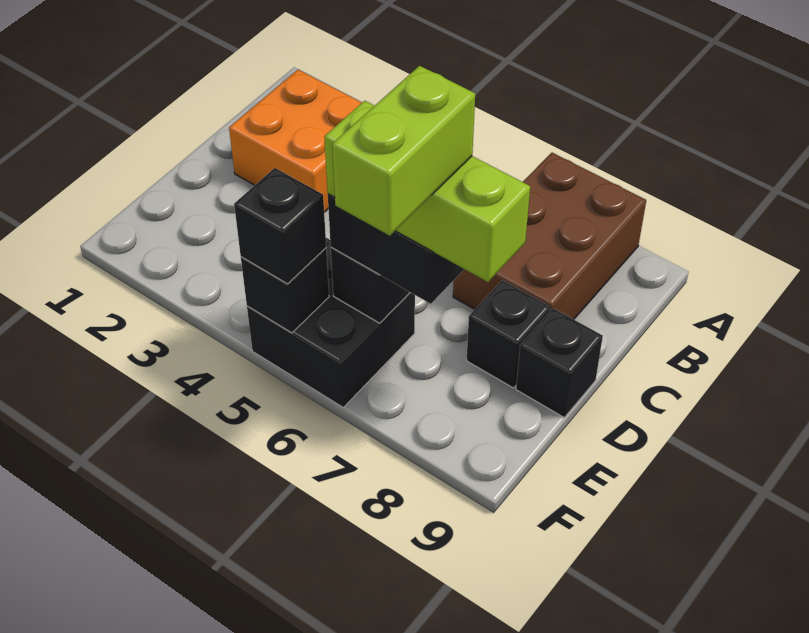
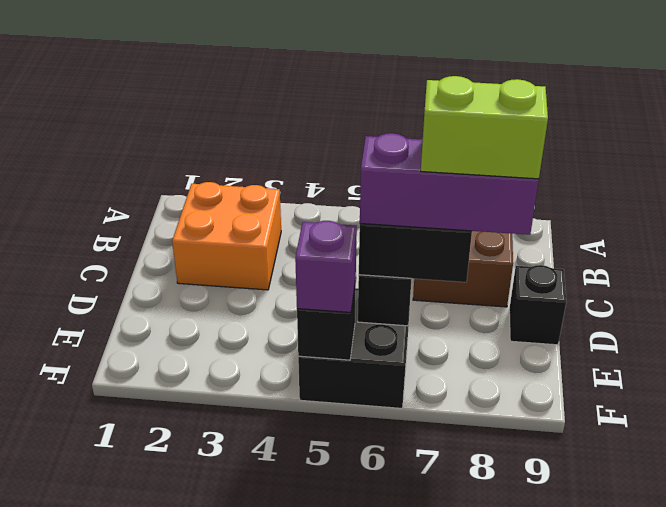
black 1x1 brick [467,280,551,388] -> none
lime 1x3 brick [324,101,530,282] -> purple 1x3 brick [360,133,539,235]
lime 1x2 brick [332,66,475,236] -> lime 1x2 brick turned to [421,76,548,179]
black 1x1 brick [234,168,326,284] -> purple 1x1 brick [295,221,357,312]

